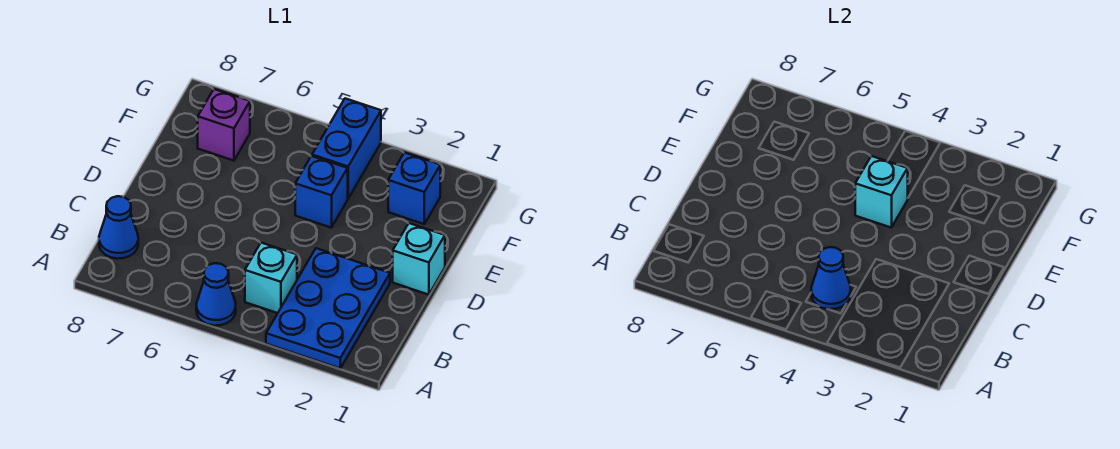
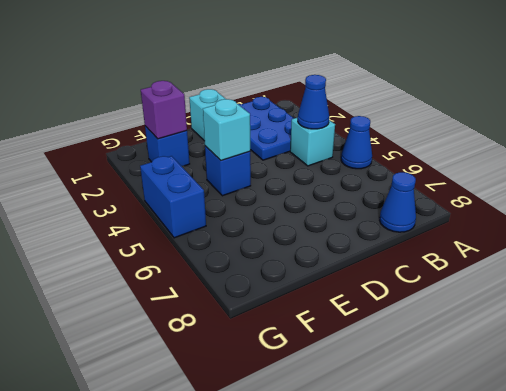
blue 2x3 plate [266,248,390,368] -> blue 2x3 plate turned to [238,97,294,160]
blue 1x2 brick [312,98,381,198] -> blue 1x2 brick turned to [140,156,206,238]
purple 1x1 brick [198,89,250,161] -> purple 1x1 brick moved to [141,81,187,139]

